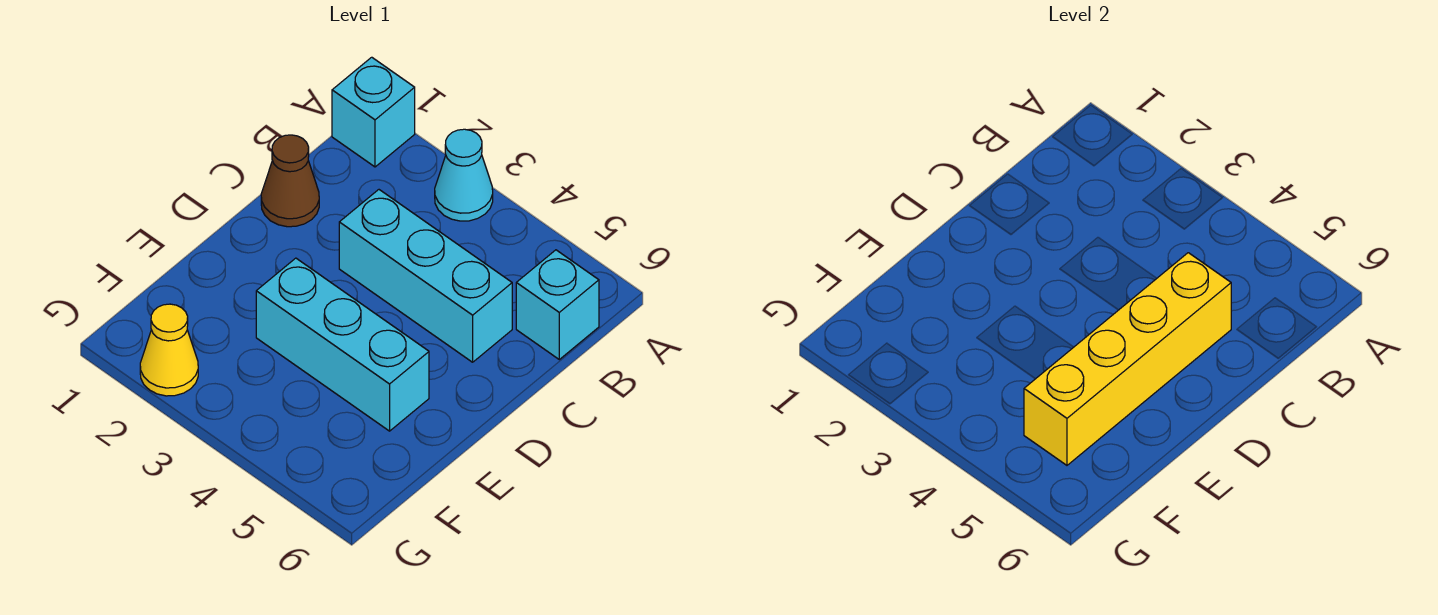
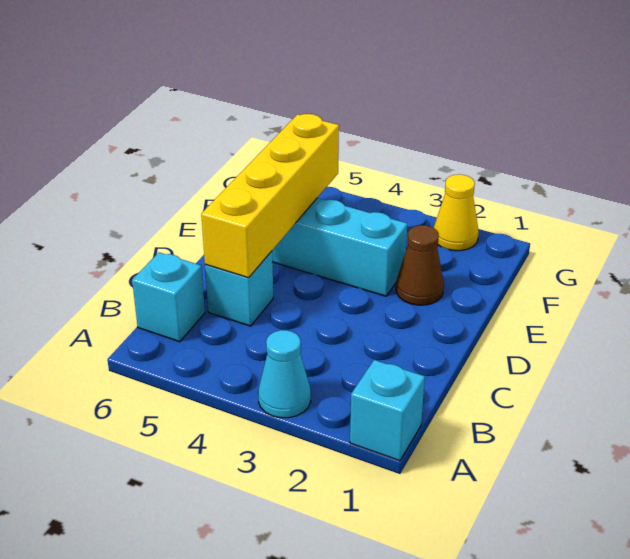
brown 1x1 cone [261,135,319,227] -> brown 1x1 cone moved to [396,225,444,305]
cyan 1x3 brick [339,190,512,362] -> cyan 1x1 brick [205,251,273,326]

